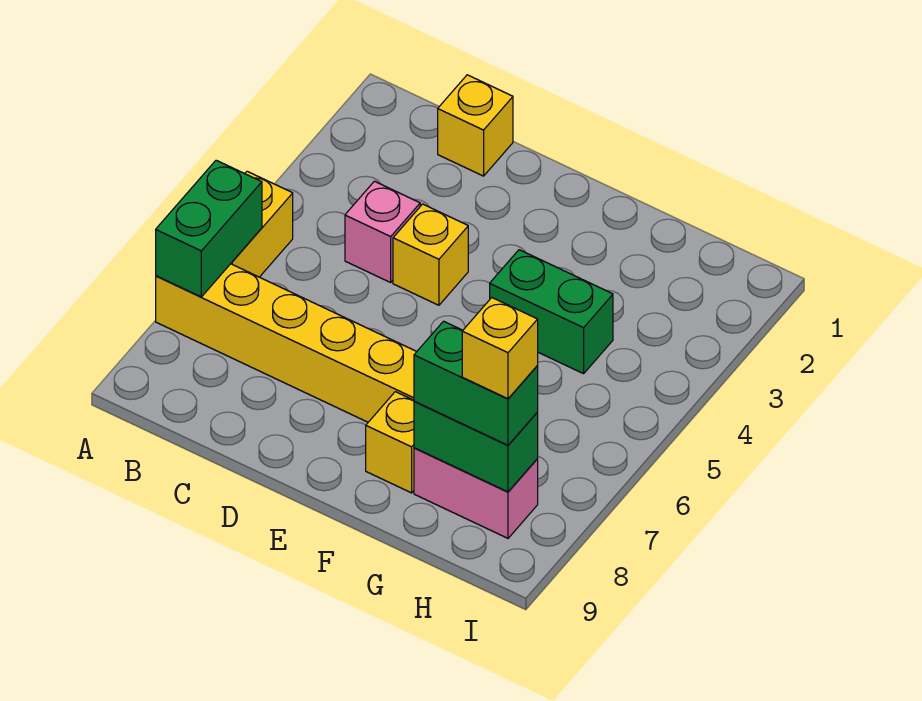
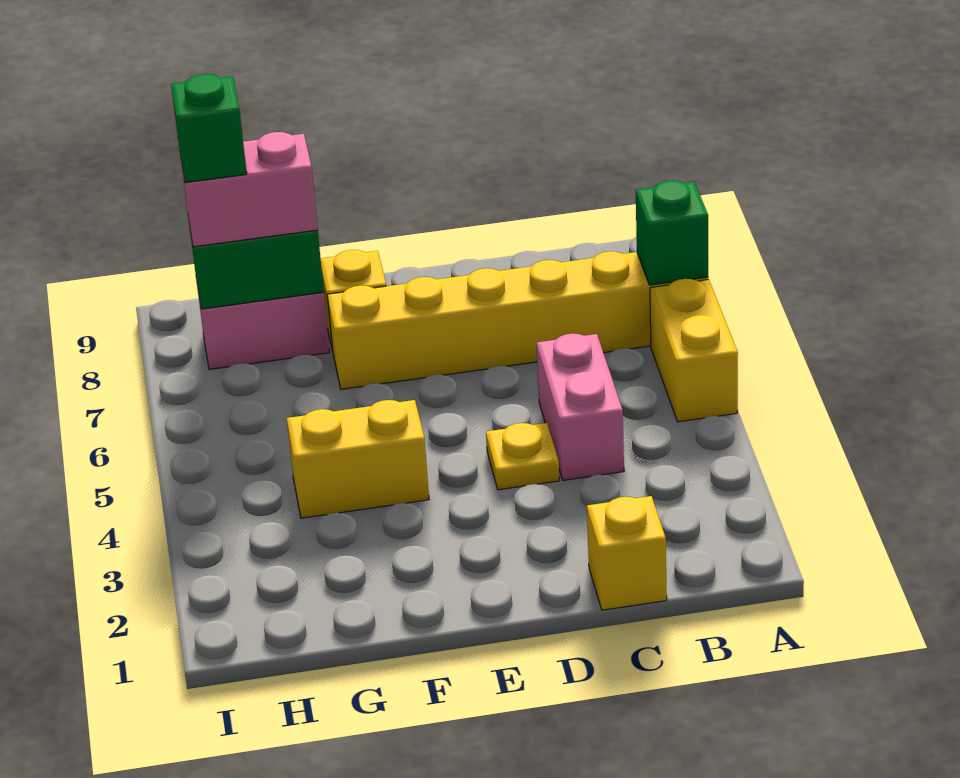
green 1x2 brick [156,160,262,297] -> green 1x1 brick [636,180,708,285]
pink 1x1 brick [345,181,420,282] -> pink 1x2 brick [537,334,624,480]
yellow 1x1 brick [393,204,468,305] -> yellow 1x1 plate [486,423,559,490]
green 1x2 brick [490,250,613,374] -> yellow 1x2 brick [287,400,429,518]
green 1x2 brick [414,321,538,445] -> pink 1x2 brick [180,132,318,247]
yellow 1x1 brick [462,298,538,399] -> green 1x1 brick [171,74,247,183]

